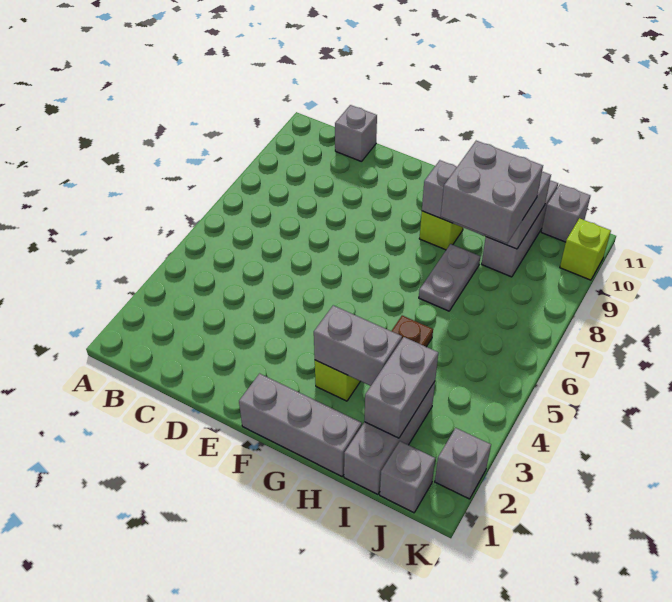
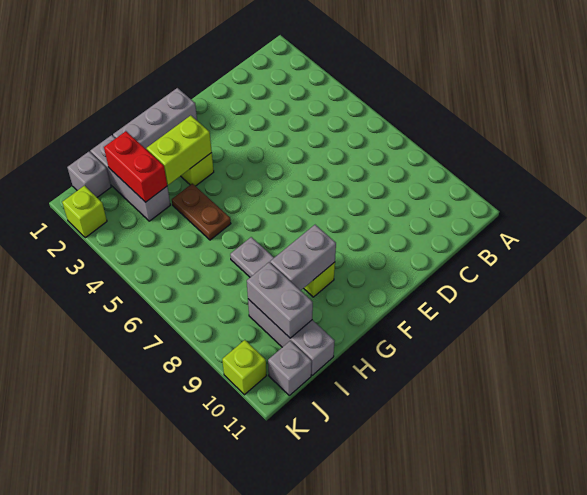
grey 1x1 brick [335,105,377,162] -> none
grey 1x2 brick [314,305,402,386] -> lime 1x2 brick [147,115,212,185]
grey 2x2 brick [441,141,543,243] -> none
grey 1x2 brick [364,337,438,438] -> red 1x2 brick [104,131,167,202]
grey 1x1 brick [435,428,491,499] -> lime 1x1 brick [62,186,107,238]

